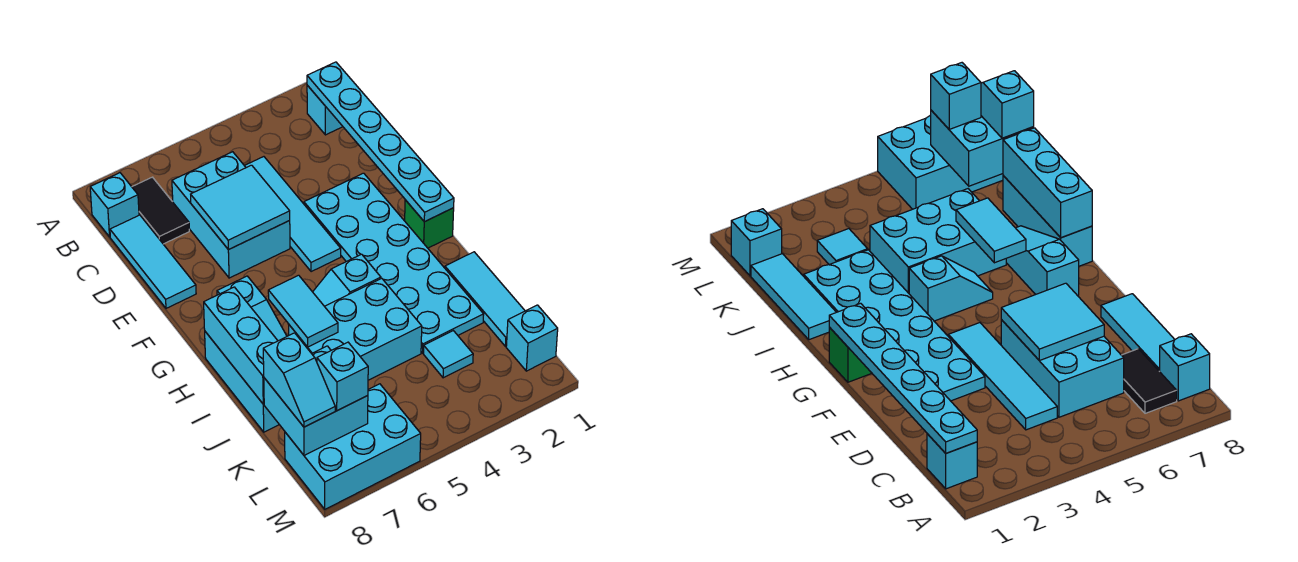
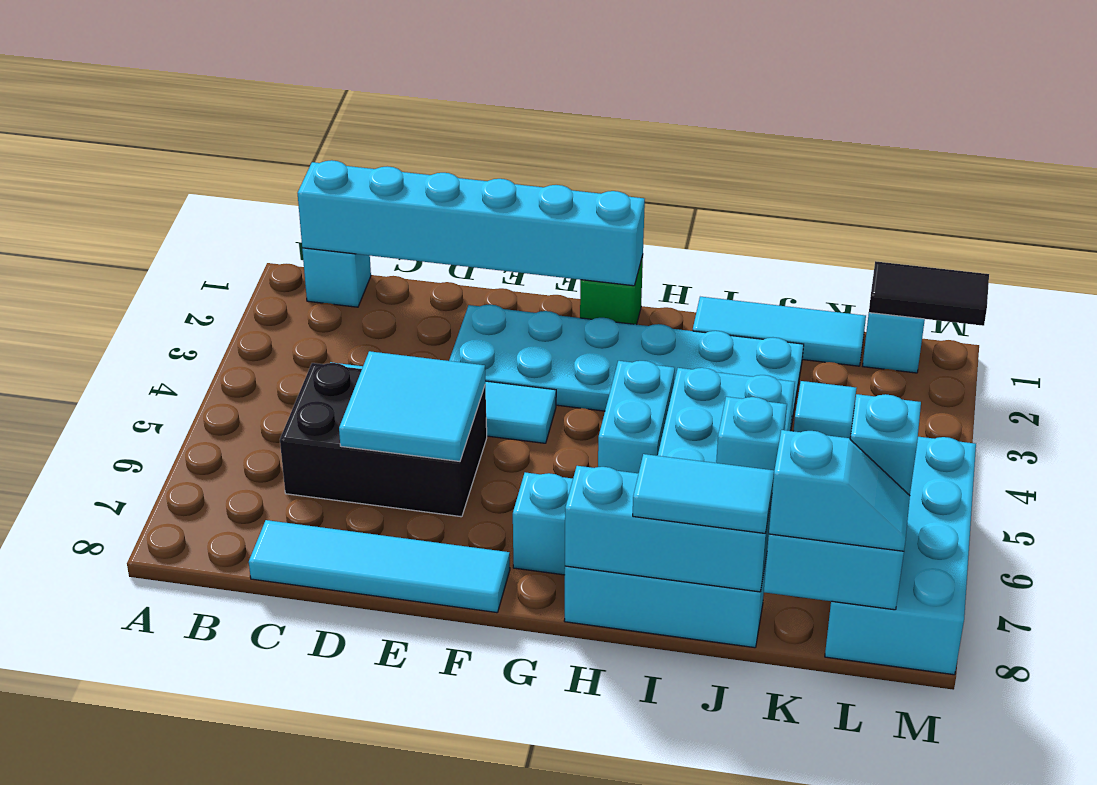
cyan 1x6 plate [307,62,454,222] -> cyan 1x6 brick [298,160,645,286]
black 1x2 tile [132,177,189,244] -> black 1x2 tile moved to [869,261,989,326]
cyan 1x1 brick [90,173,139,237] -> cyan 1x1 brick moved to [716,397,787,470]
cyan 2x3 brick [172,152,290,278] -> black 2x3 brick [280,363,487,517]
cyan 1x3 tile [110,215,196,308] -> cyan 1x4 tile [249,520,510,613]
cyan 1x2 slope [313,254,381,306] -> cyan 1x2 brick [598,361,675,473]
cyan 1x2 tile [268,275,338,347] -> cyan 1x2 tile moved to [633,454,774,533]
cyan 2x3 brick [285,384,421,509] -> cyan 2x4 brick [825,437,976,675]

